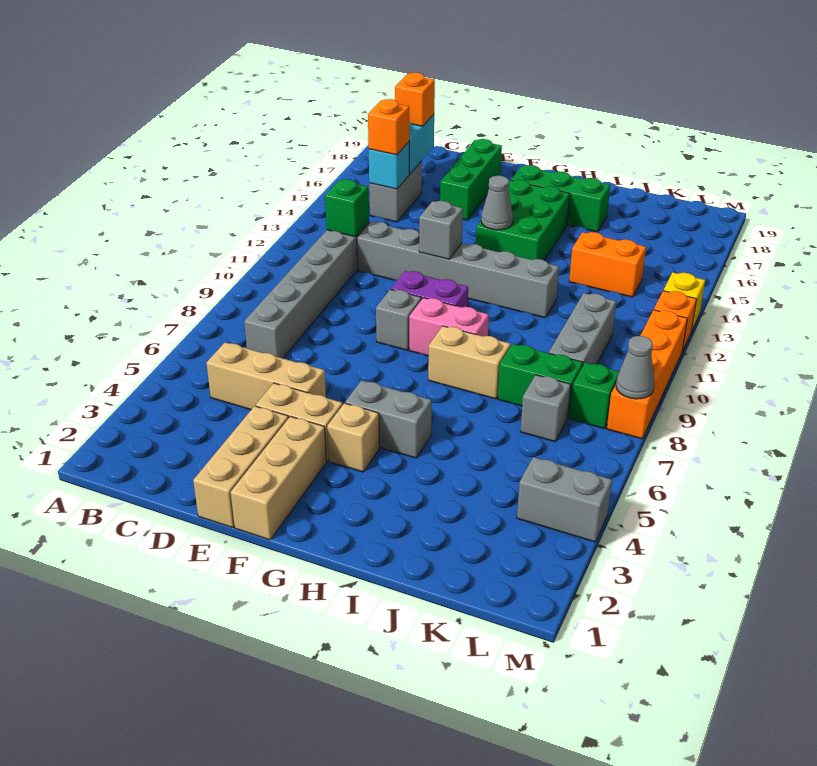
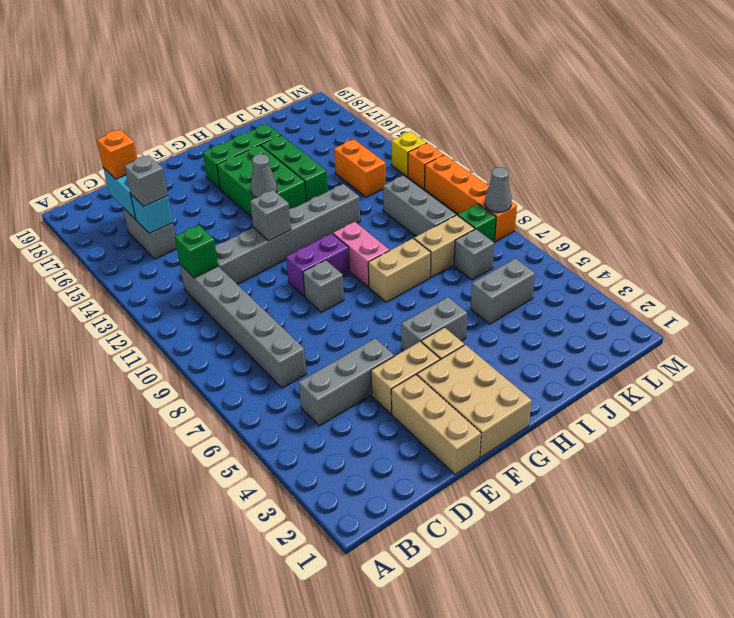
tan 1x3 brick [207,342,326,410] -> grey 1x3 brick [299,338,394,426]
orange 1x1 brick [368,99,409,155] -> grey 1x1 brick [124,155,168,206]
green 1x3 brick [440,139,502,220] -> green 1x3 brick moved to [261,135,328,202]
tan 1x3 brick [231,416,326,540] -> tan 2x3 brick [417,345,532,457]
pink 1x2 brick [409,298,489,356] -> pink 1x2 brick turned to [333,222,389,287]
green 1x2 brick [498,344,583,418] -> tan 1x2 brick [414,215,475,277]
orange 1x2 brick [569,232,646,297] -> orange 1x2 brick turned to [334,139,386,197]
grey 1x2 brick [517,457,612,542] -> grey 1x2 brick moved to [471,258,535,324]

